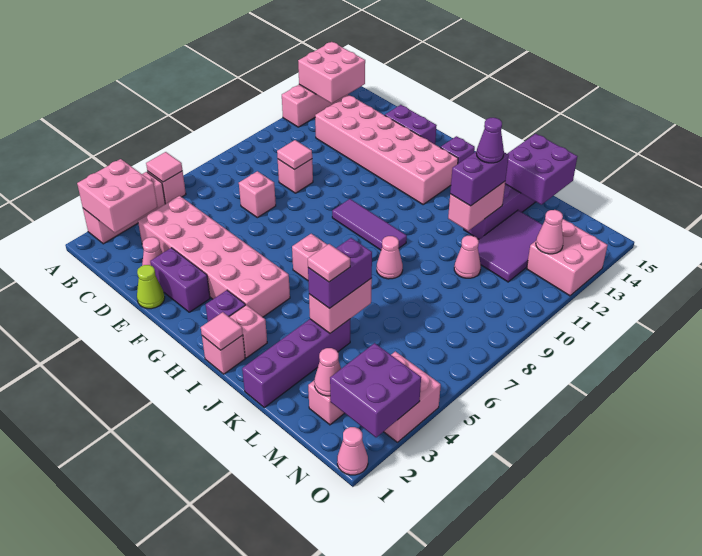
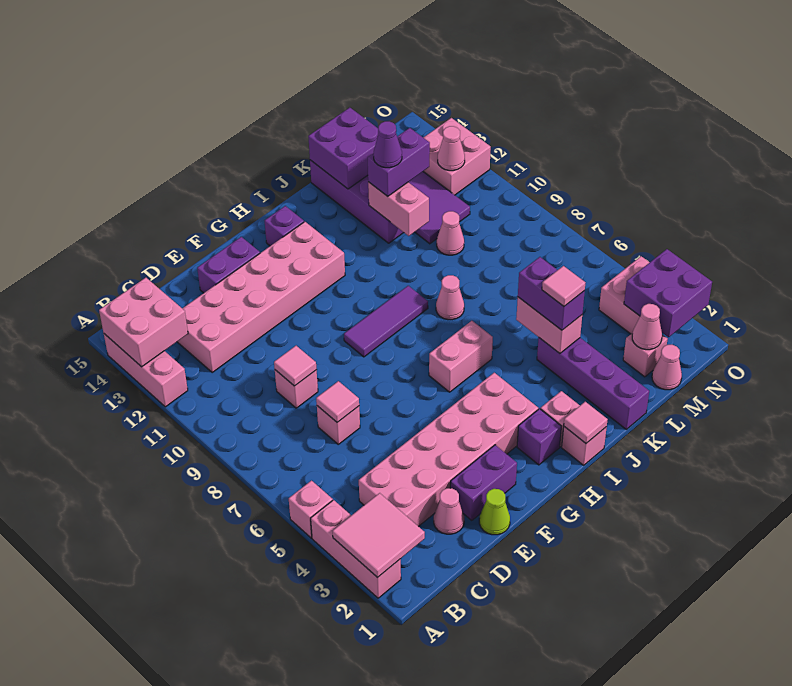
pink 2x2 brick [77,159,157,233] -> pink 2x2 tile [333,493,425,577]
pink 1x1 tile [146,152,183,182] -> pink 1x1 tile moved to [316,381,359,422]
purple 1x2 brick [450,151,509,206] -> purple 1x2 brick turned to [368,128,430,196]
pink 1x1 cone [337,427,368,475] -> pink 1x1 cone moved to [652,345,682,390]

